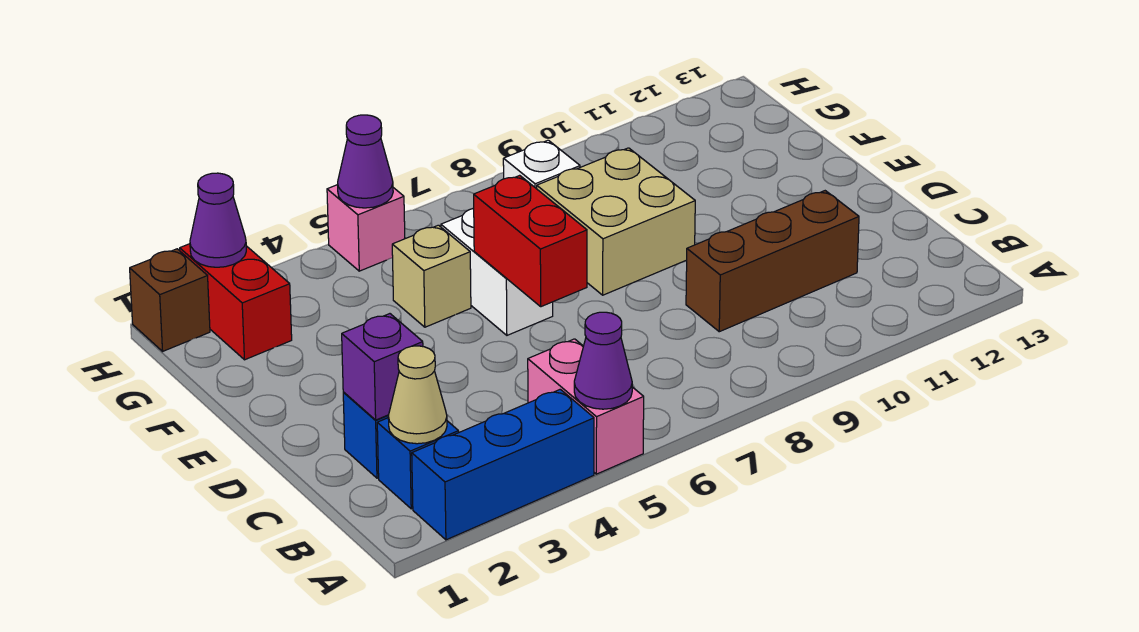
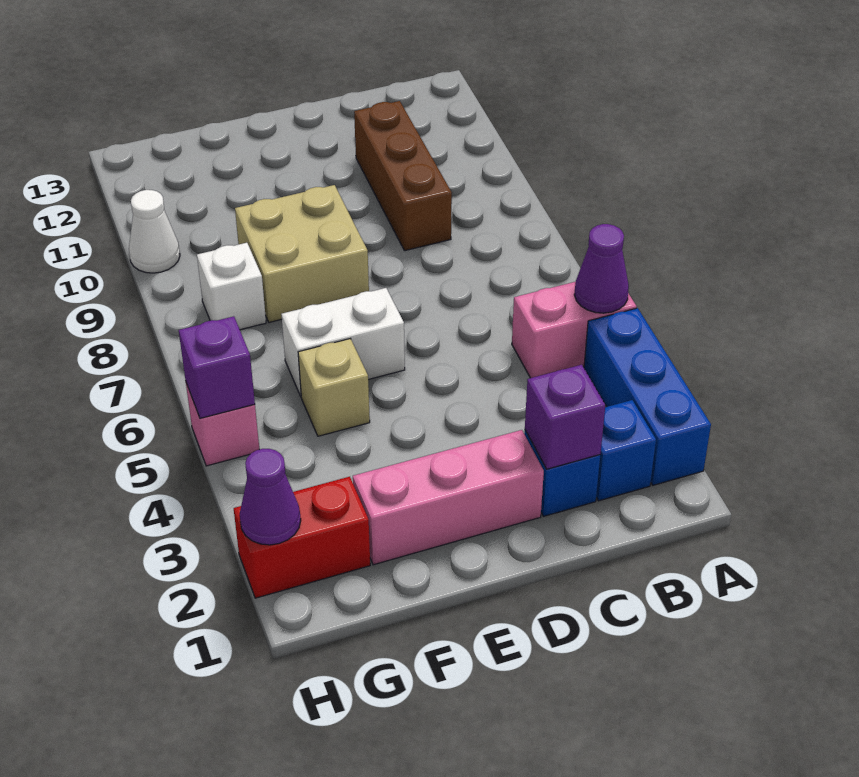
tan 1x1 cone [388,346,447,444] -> none
none -> pink 1x3 brick [353,430,544,565]
red 1x2 brick [474,175,587,307] -> none
brown 1x1 brick [130,249,210,351] -> none
purple 1x1 cone [338,115,393,208] -> purple 1x1 brick [179,316,255,418]
none -> white 1x1 cone [129,190,180,273]

